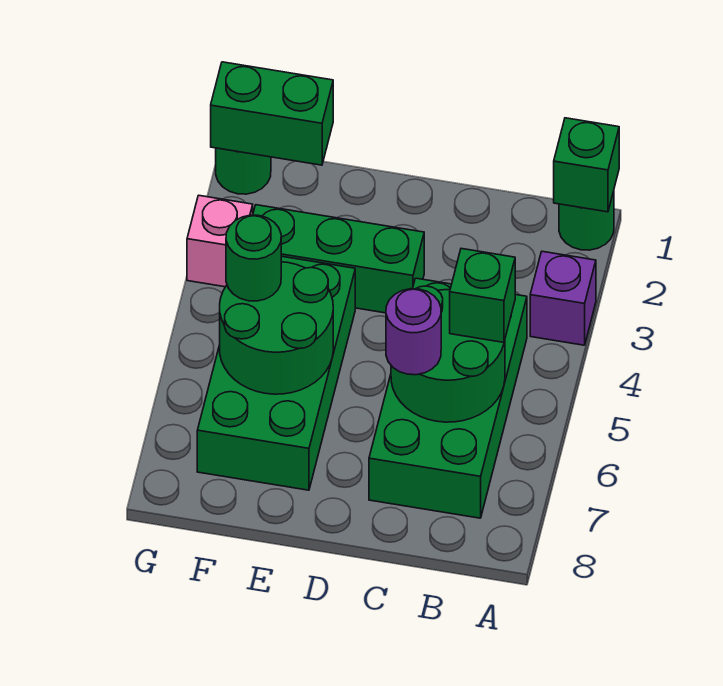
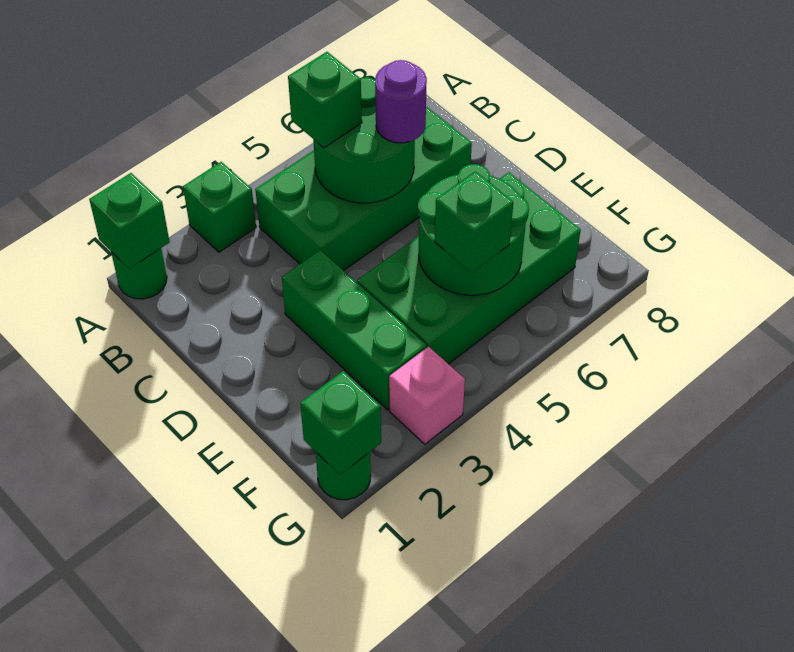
purple 1x1 brick [530,251,596,345] -> green 1x1 brick [183,162,256,252]
green 1x2 brick [211,62,333,165] -> green 1x1 brick [300,371,381,475]
green 1x1 round brick [226,215,281,301] -> green 1x1 brick [435,171,513,273]

